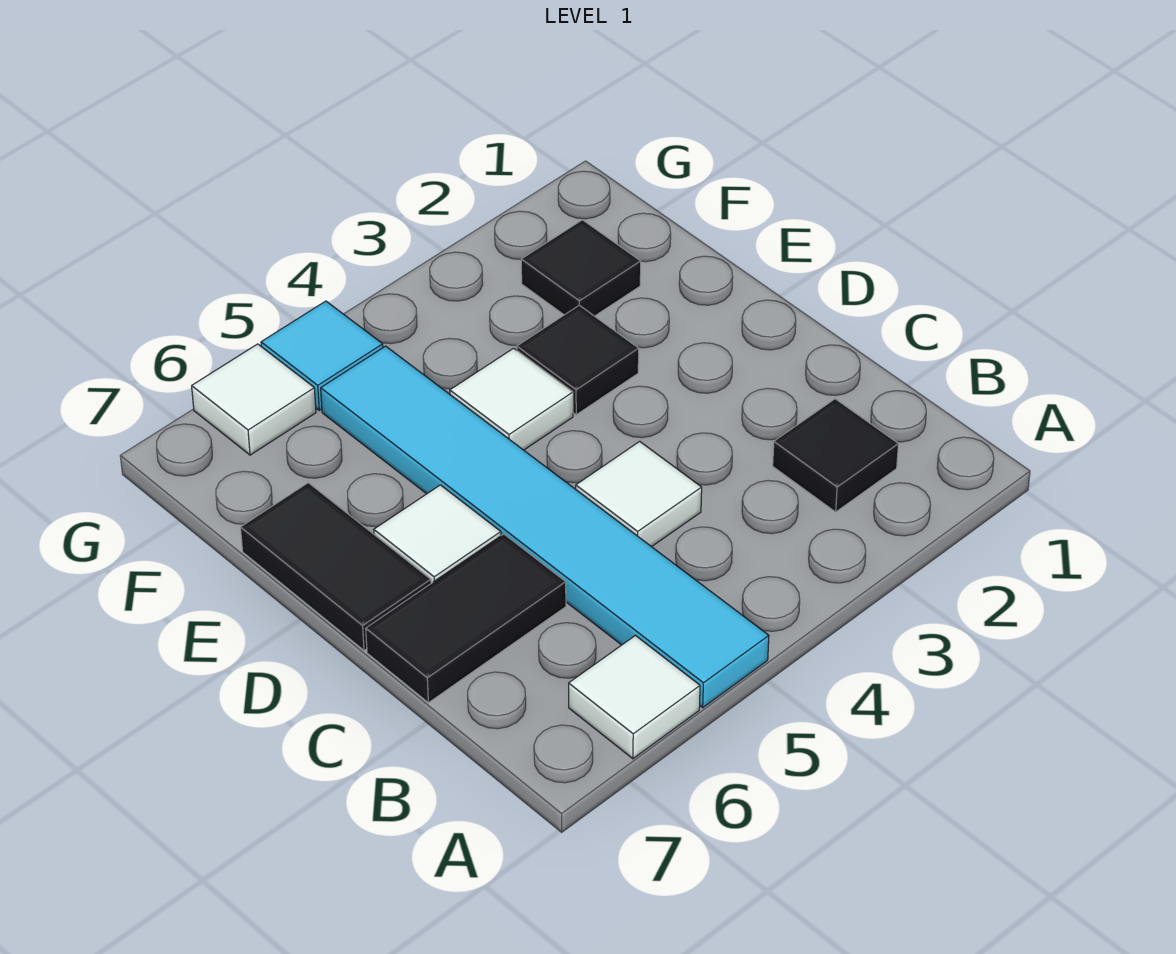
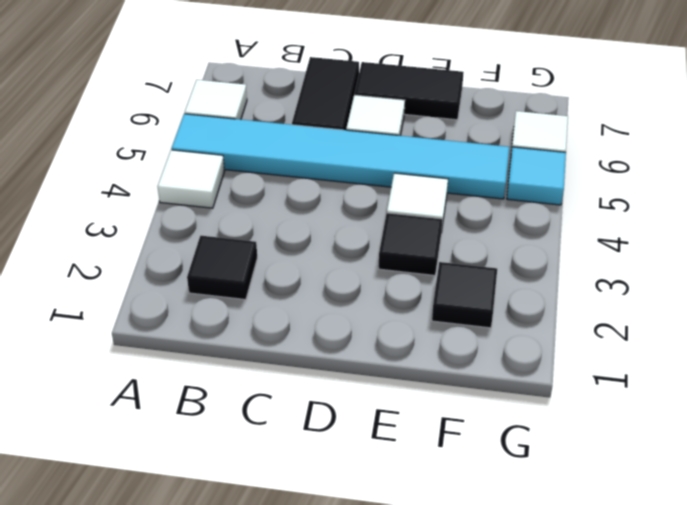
white 1x1 tile [576,441,702,547] -> white 1x1 tile moved to [158,150,225,208]

